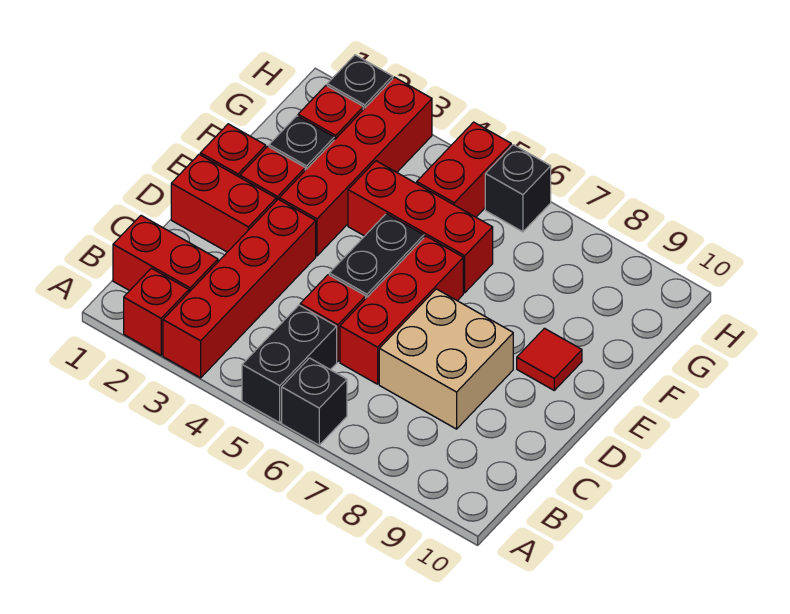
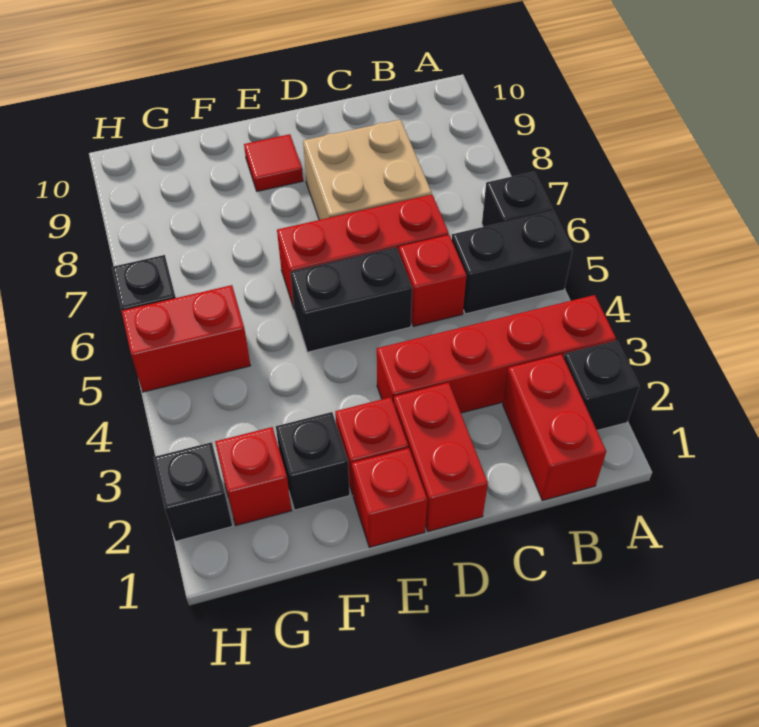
red 1x1 brick [124,268,189,355] -> black 1x1 brick [564,340,639,430]
red 1x4 brick [279,77,432,256] -> none
red 1x3 brick [348,161,493,293] -> none

